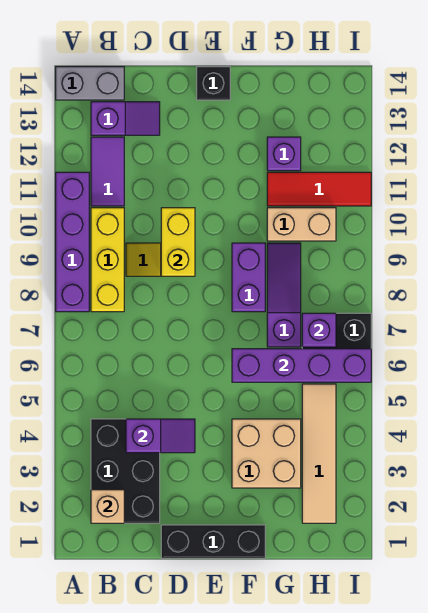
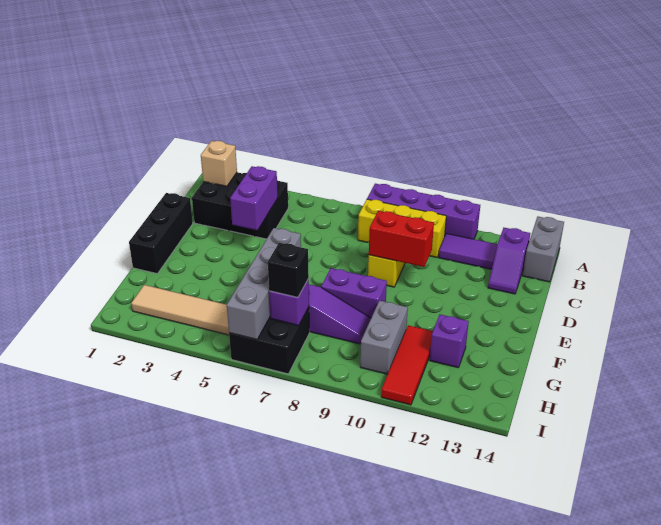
purple 1x2 slope [126,419,195,453] -> purple 1x2 brick [230,166,278,230]
yellow 1x2 brick [161,208,195,276] -> red 1x2 brick [369,211,434,267]
black 1x1 brick [197,67,230,100] -> black 1x1 brick moved to [268,243,309,297]
tan 2x2 brick [232,419,301,488] -> none
purple 1x4 brick [232,349,371,382] -> grey 1x4 brick [227,228,301,340]
tan 1x2 brick [267,208,336,241] -> grey 1x2 brick [360,301,408,374]

